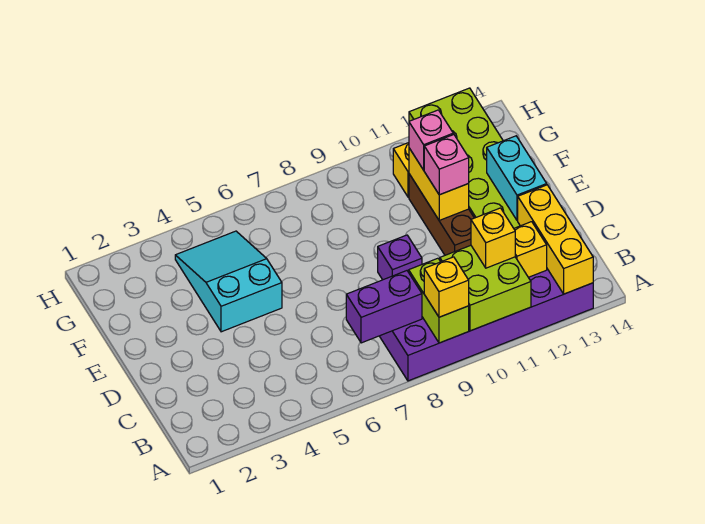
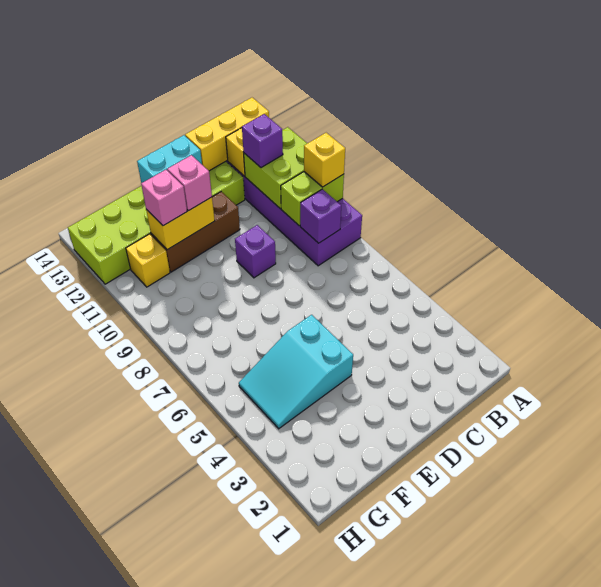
purple 1x2 brick [346,271,422,343] -> purple 1x1 brick [300,189,341,243]
yellow 1x1 brick [471,208,515,268] -> purple 1x1 brick [242,114,283,168]

